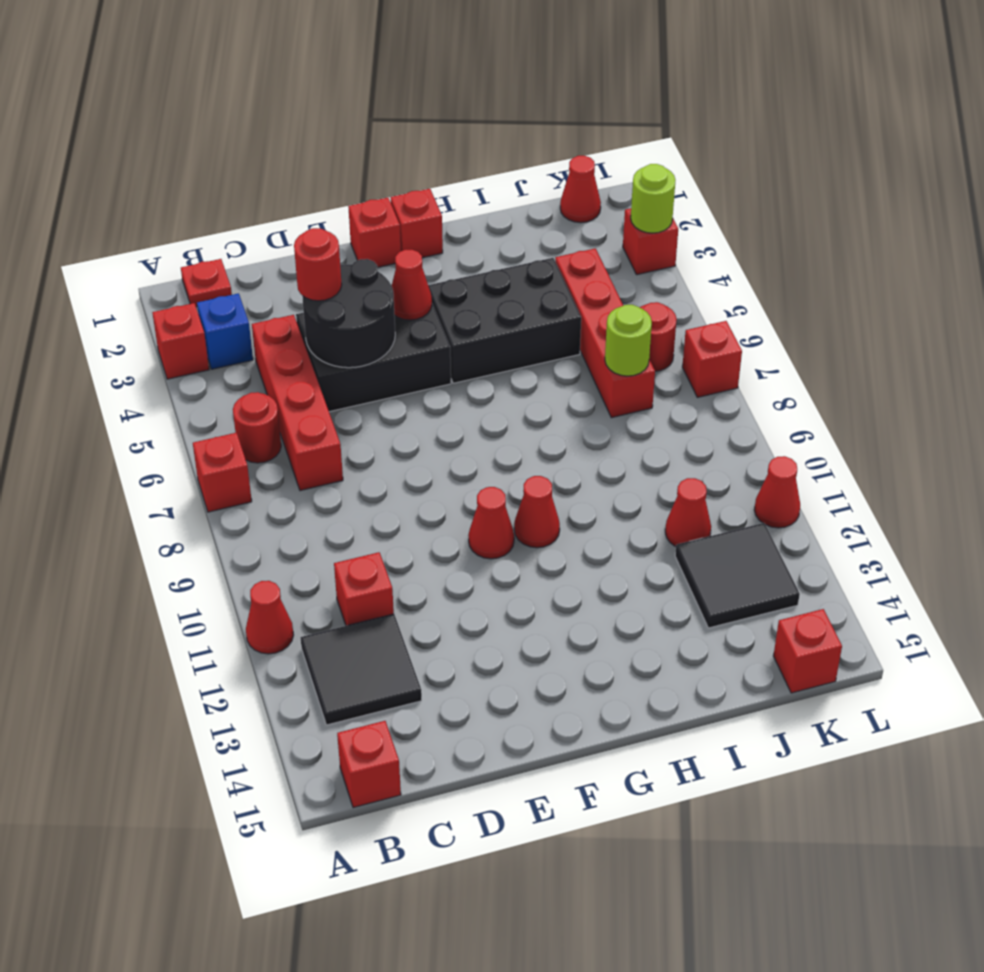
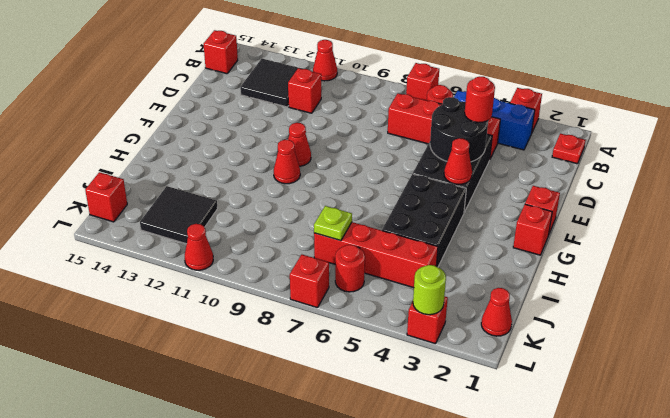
blue 1x1 brick [197,293,253,369] -> blue 1x3 brick [454,91,535,150]
lime 1x1 round brick [605,305,652,376] -> lime 1x1 plate [314,206,352,241]
red 1x1 cone [665,478,711,547] -> none

